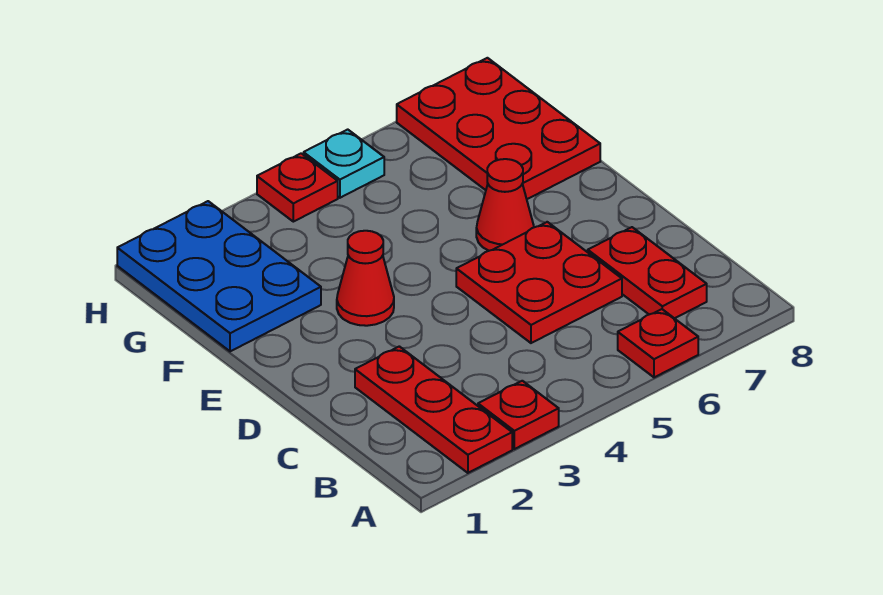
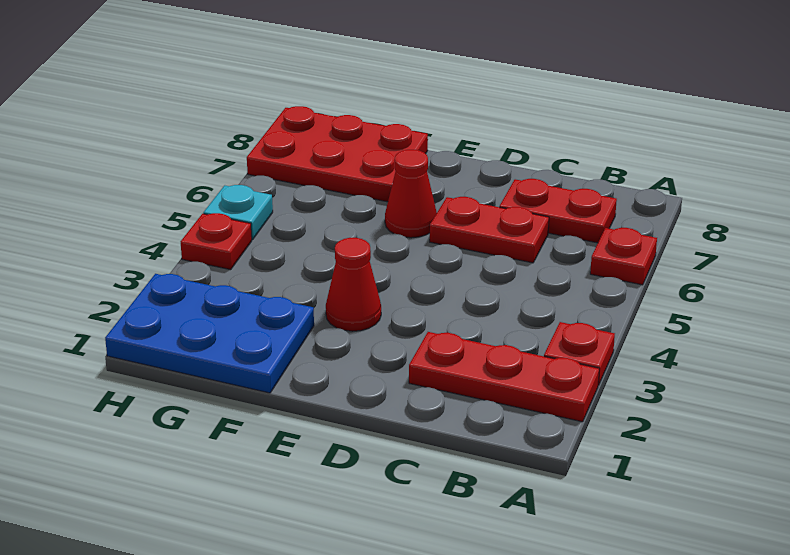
red 2x2 plate [456,222,622,343] -> red 1x2 plate [430,197,549,263]

